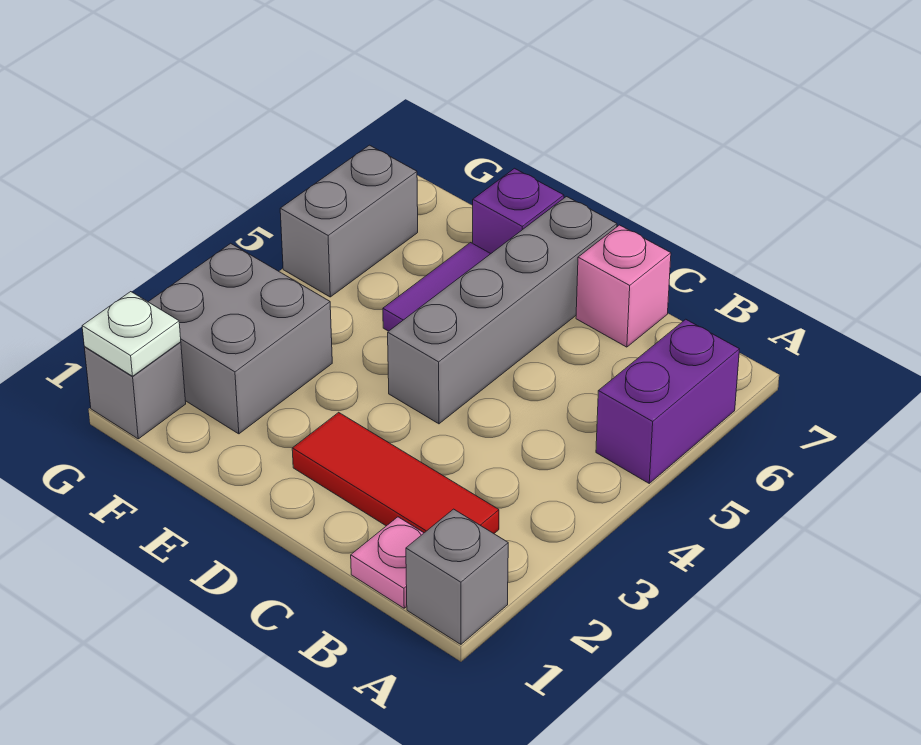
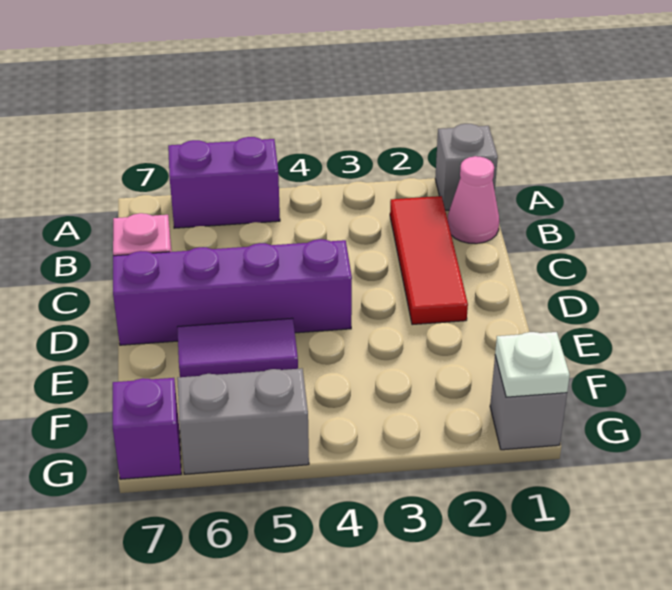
pink 1x1 plate [351,517,424,608] -> pink 1x1 cone [448,156,499,244]
grey 1x4 brick [388,197,617,424] -> purple 1x4 brick [113,239,352,345]
purple 1x1 brick [473,168,564,254] -> purple 1x1 brick moved to [113,378,181,479]
grey 2x2 brick [149,243,332,434] -> none

